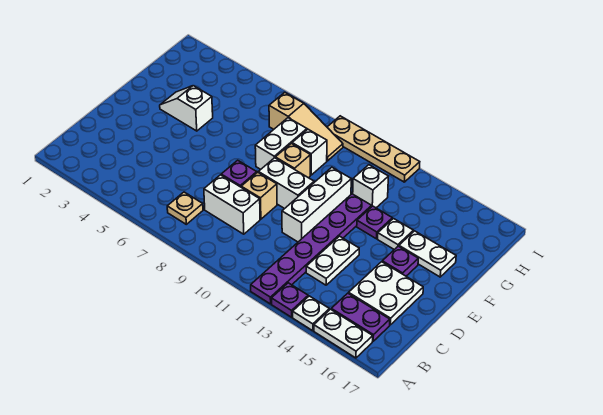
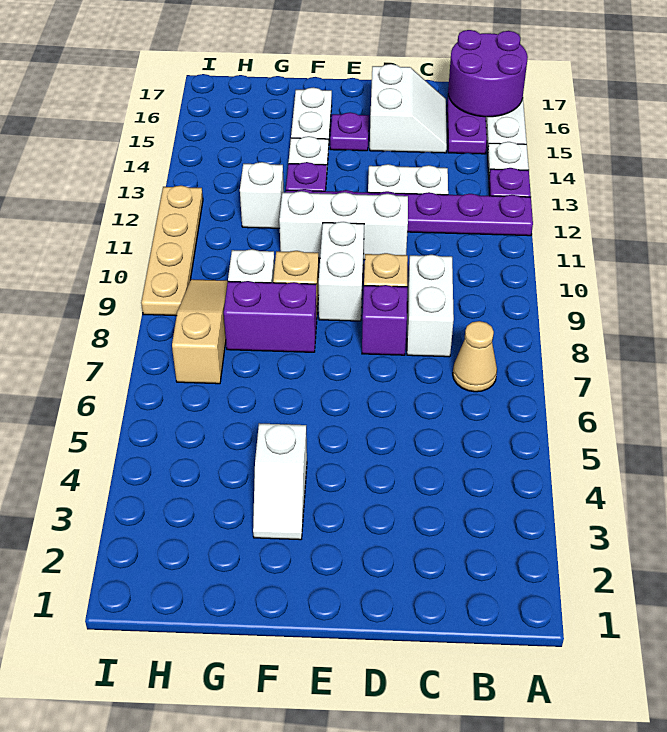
none -> purple 2x2 round brick [448,30,528,117]
tan 1x1 plate [167,192,203,224] -> tan 1x1 cone [453,321,497,392]
white 2x2 plate [349,262,423,325] -> white 2x2 slope [370,64,447,153]
white 1x2 brick [255,118,307,169] -> purple 1x2 brick [224,281,317,352]

